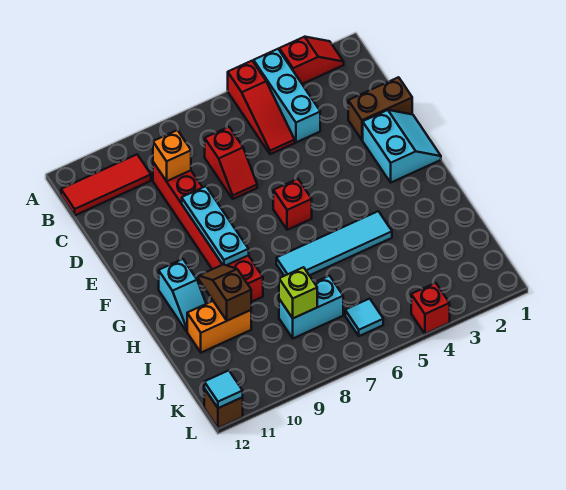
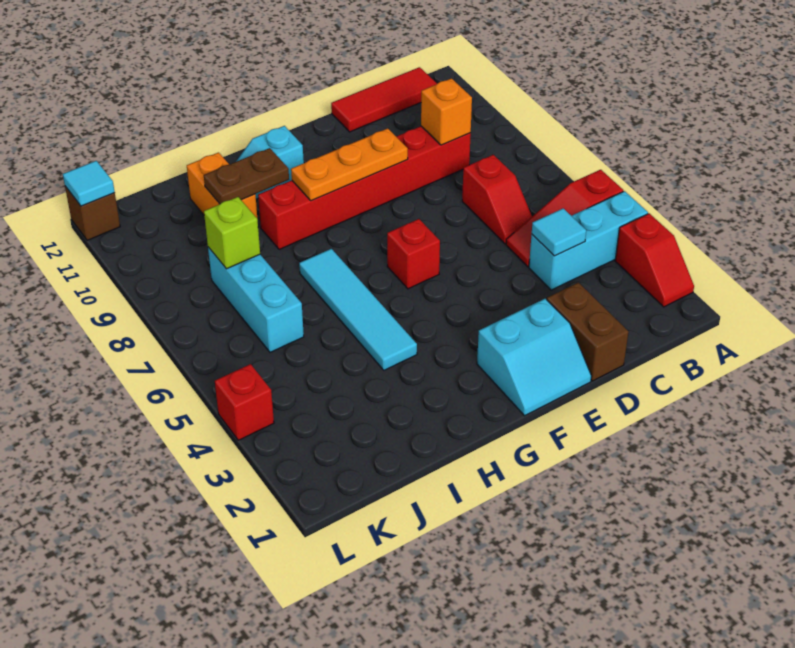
red 1x3 tile [61,155,151,215] -> red 1x3 tile turned to [331,67,437,132]
red 1x2 slope [205,127,257,199] -> red 1x2 slope turned to [462,155,532,244]
cyan 1x3 plate [182,186,249,265] -> orange 1x3 plate [291,128,408,201]
brown 1x2 slope [199,265,251,321] -> brown 1x2 plate [204,148,289,204]
cyan 1x2 brick [279,276,343,338] -> cyan 1x3 brick [208,247,304,352]
cyan 1x1 tile [345,299,383,336] -> cyan 1x1 tile moved to [532,209,586,256]

